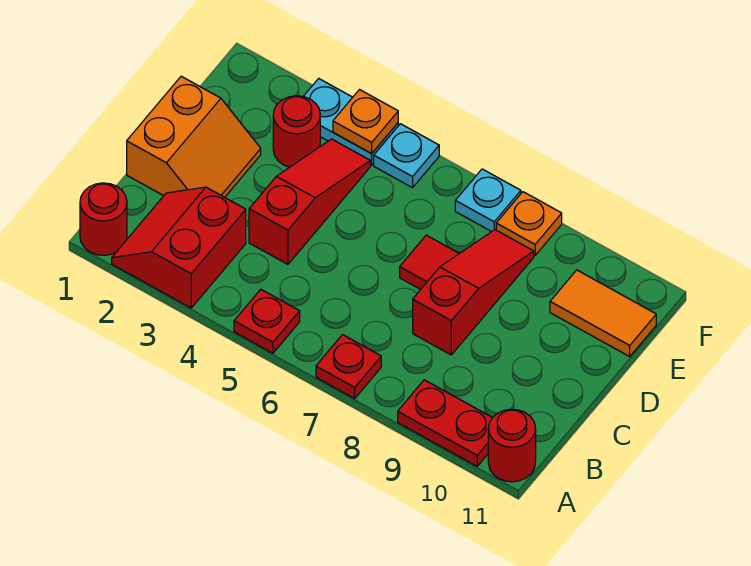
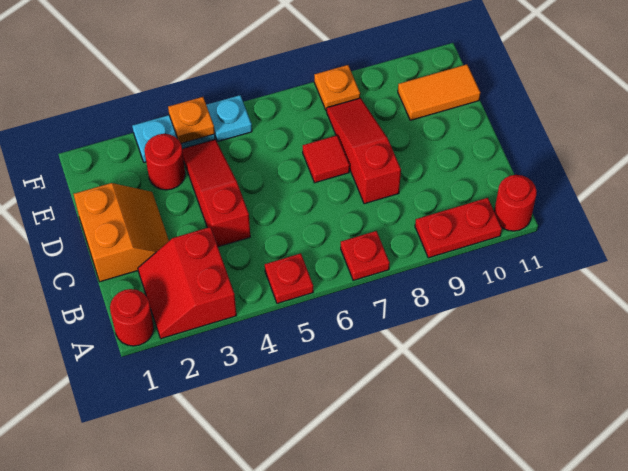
cyan 1x1 plate [455,169,521,232] -> none

